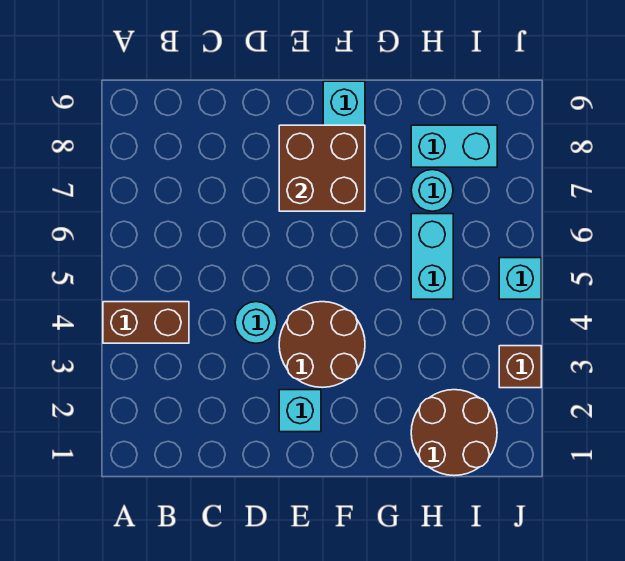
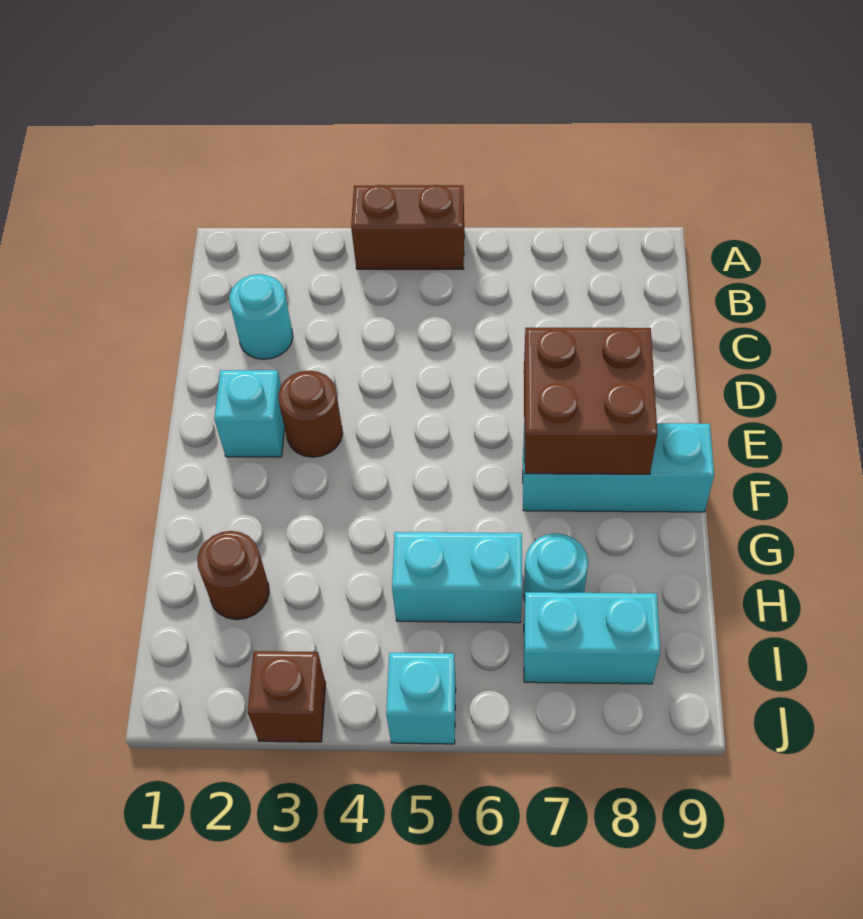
brown 1x2 brick [103,302,189,343] -> brown 1x2 brick turned to [351,185,464,269]
cyan 1x1 round brick [235,302,277,343] -> cyan 1x1 round brick moved to [229,274,293,359]
brown 2x2 round brick [279,302,365,387] -> brown 1x1 round brick [278,371,343,457]
brown 2x2 round brick [411,390,497,476] -> brown 1x1 round brick [197,531,269,620]
cyan 1x2 brick [411,125,497,167] -> cyan 1x2 brick turned to [524,592,660,684]

